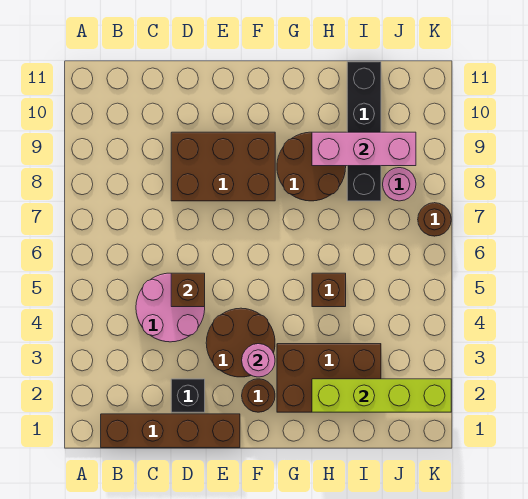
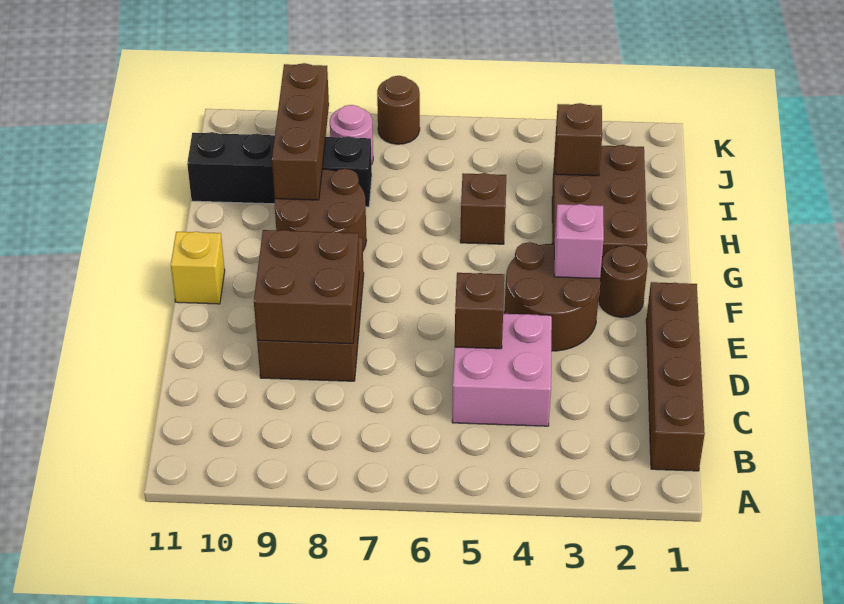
pink 2x2 round brick [136,273,205,342] -> pink 2x2 brick [452,314,552,426]
black 1x1 brick [171,379,205,412] -> none
none -> brown 2x2 brick [254,230,359,344]
pink 1x1 round brick [242,344,275,377] -> pink 1x1 brick [554,204,604,278]
none -> yellow 1x1 brick [171,232,225,304]
lime 1x4 brick [312,379,451,412] -> none
pink 1x3 brick [312,132,416,166] -> brown 1x3 brick [272,63,329,200]
none -> brown 1x1 brick [555,103,602,176]

